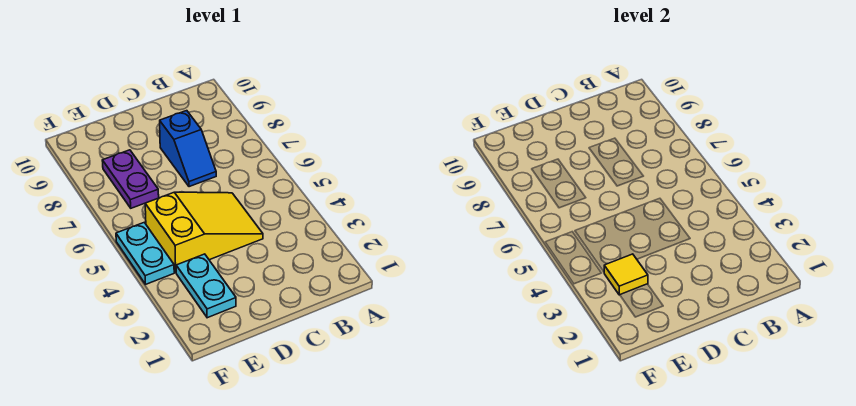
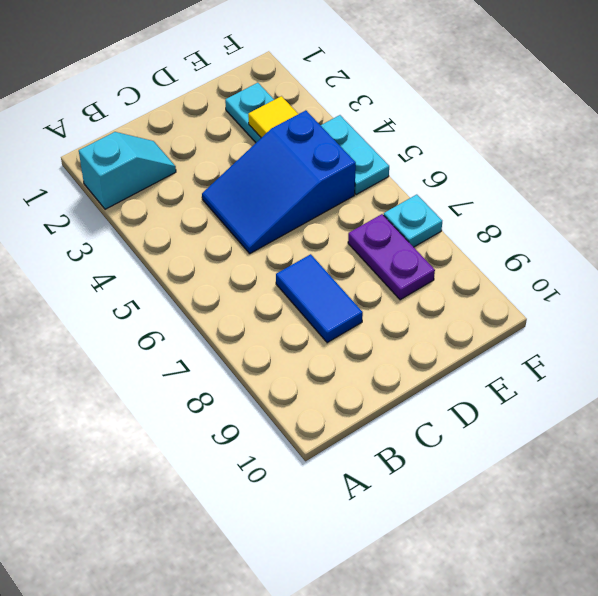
none -> cyan 1x2 slope [79,132,176,209]
yellow 2x3 slope [145,192,263,272] -> blue 2x3 slope [202,110,356,253]
blue 1x2 slope [160,111,216,187] -> blue 1x2 tile [276,254,363,343]
none -> cyan 1x1 plate [384,195,442,247]

